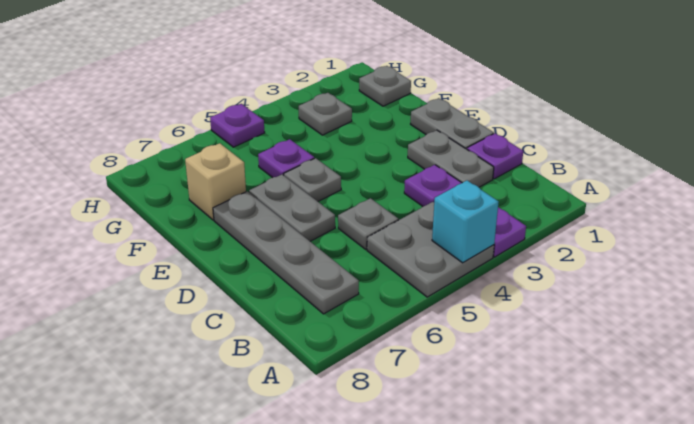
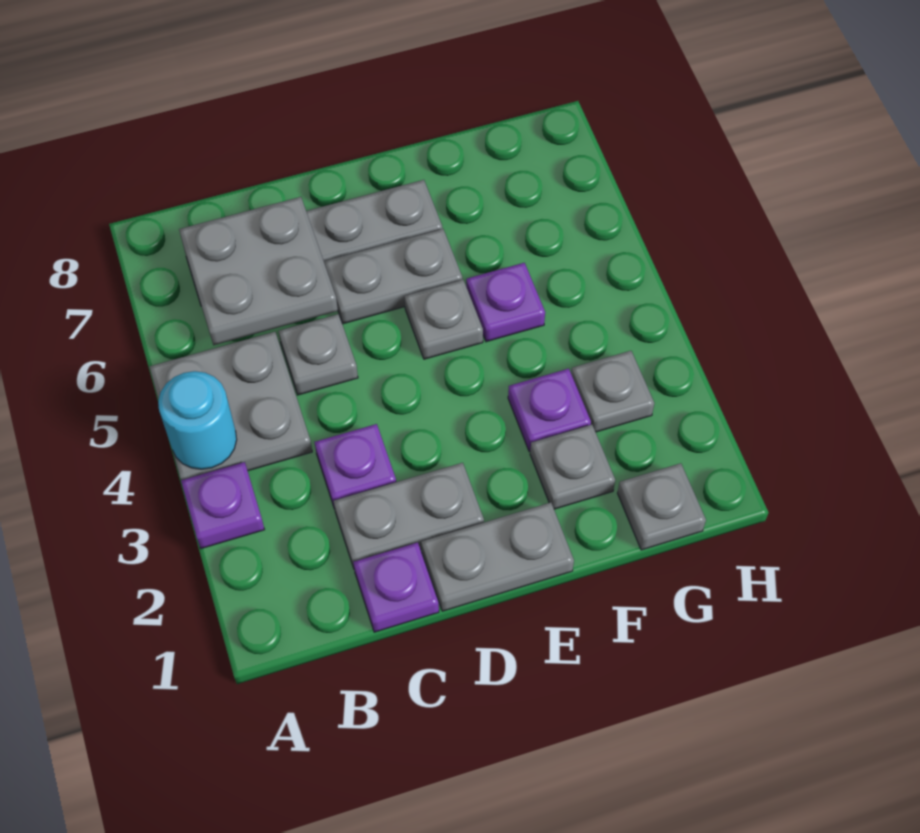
cyan 1x1 brick [432,181,499,263] -> cyan 1x1 round brick [158,371,237,469]
none -> grey 2x2 plate [179,197,338,345]
none -> grey 1x1 plate [530,425,615,509]
tan 1x1 brick [185,143,246,220] -> none
purple 1x1 plate [210,104,265,147] -> purple 1x1 plate moved to [508,369,591,452]

